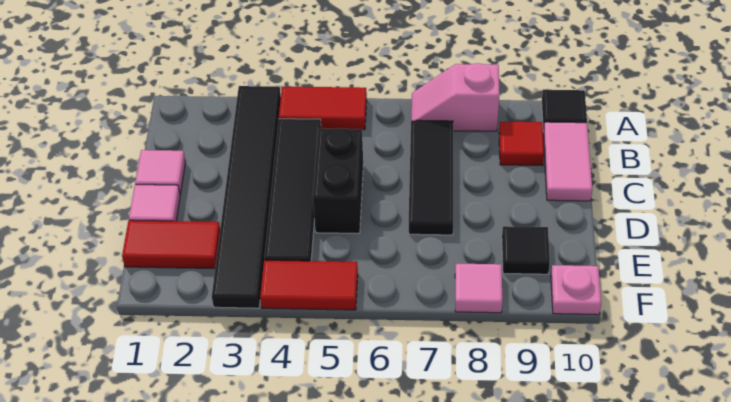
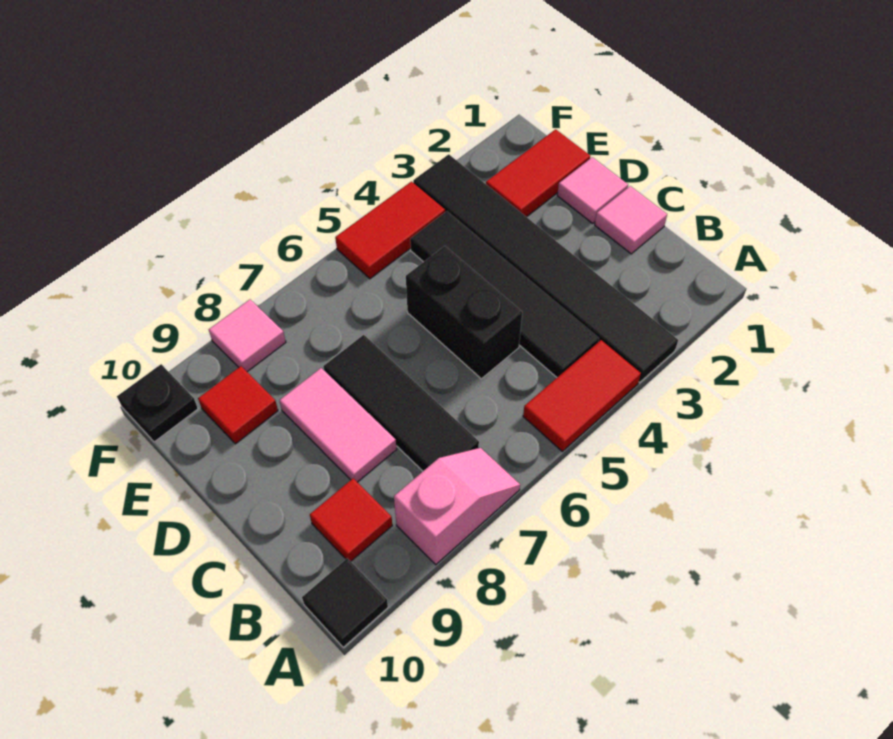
pink 1x2 tile [543,122,592,201] -> pink 1x2 tile moved to [279,368,397,482]
black 1x1 tile [502,226,550,274] -> red 1x1 tile [198,366,278,444]
pink 1x1 plate [551,265,601,315] -> black 1x1 plate [117,364,198,442]

